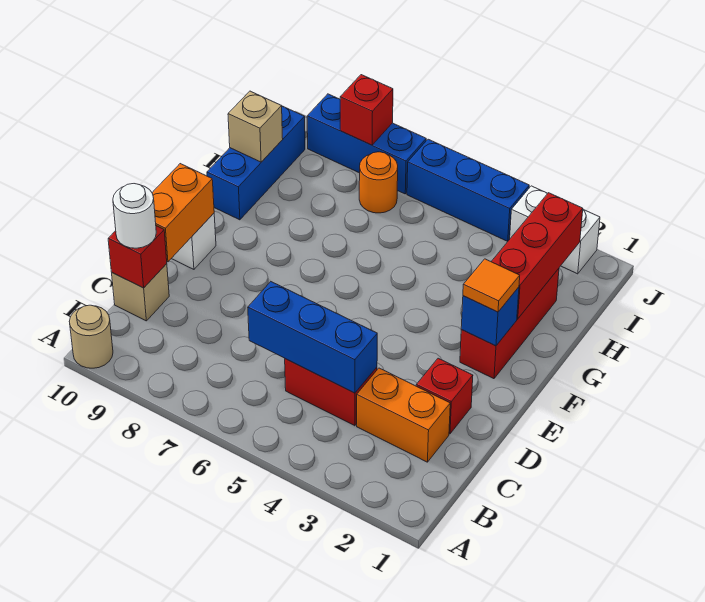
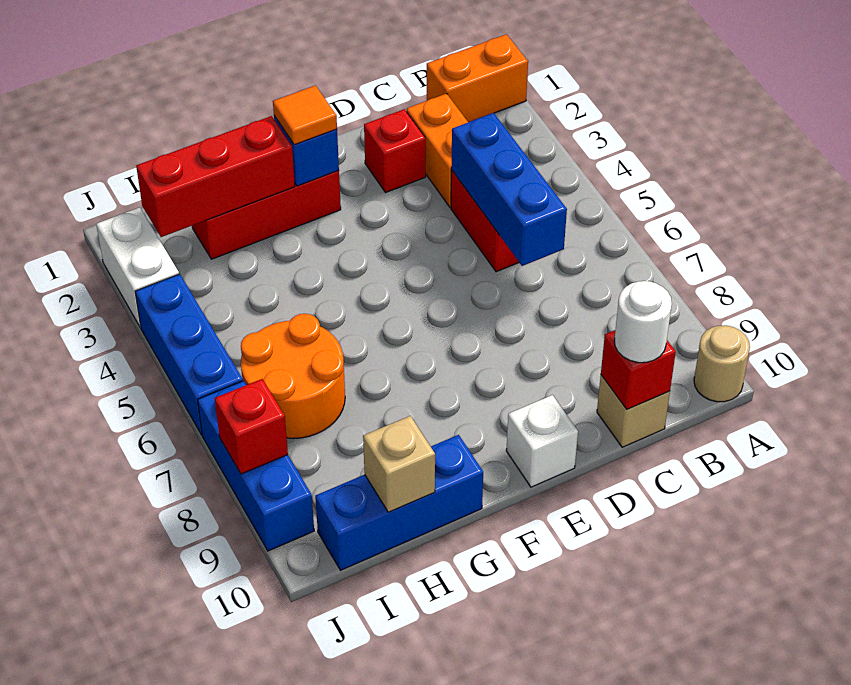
orange 1x2 brick [152,164,214,262] -> orange 1x2 brick moved to [427,34,528,122]
orange 1x1 round brick [359,152,398,213] -> orange 2x2 round brick [241,314,345,439]

